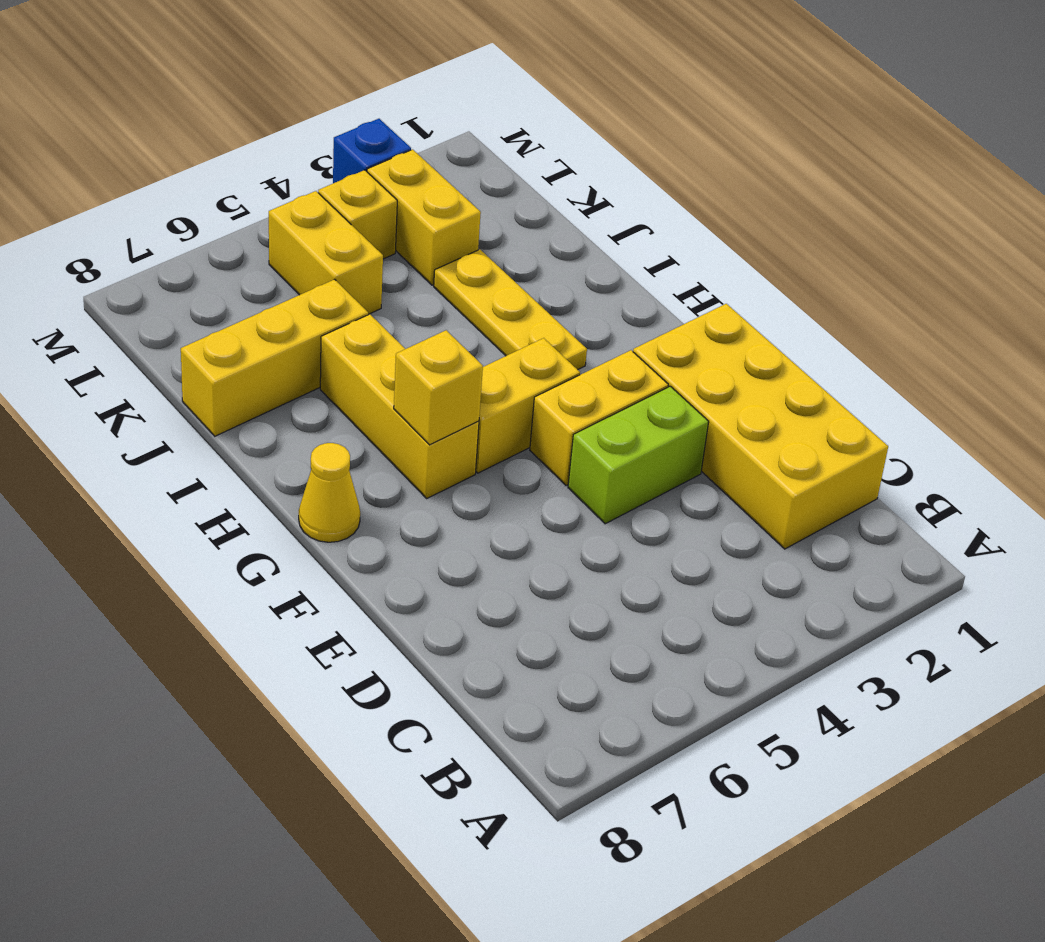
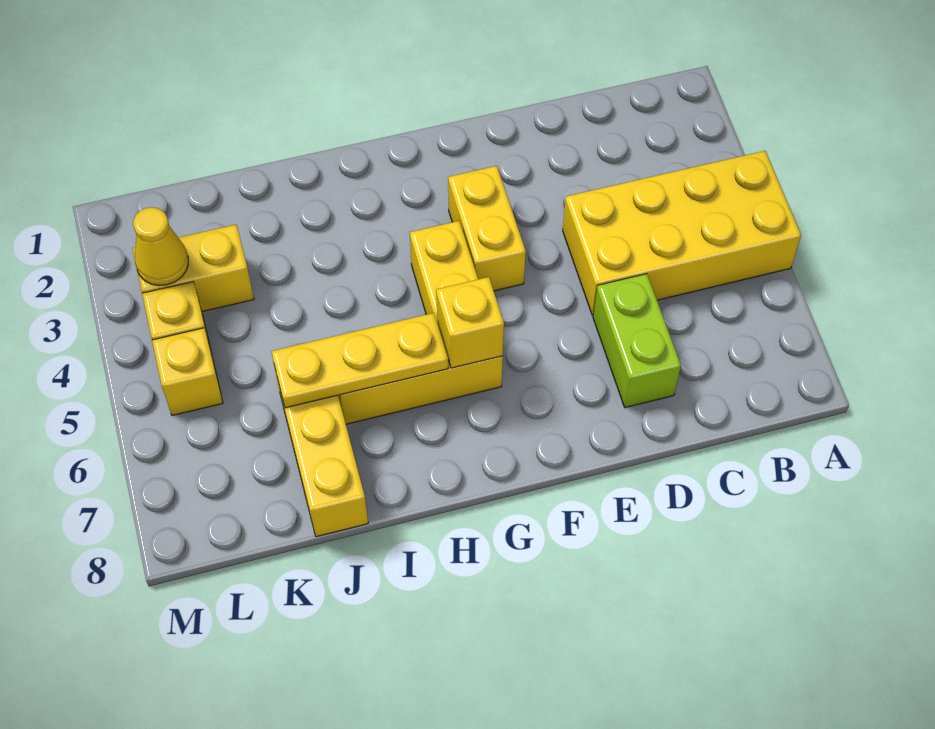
yellow 2x4 brick [633,304,888,549] -> yellow 2x4 brick moved to [563,151,801,316]
lime 1x2 brick [568,386,709,524] -> lime 1x2 brick moved to [593,274,681,408]
yellow 1x1 cone [299,443,360,542] -> yellow 1x1 cone moved to [133,207,188,286]
yellow 1x3 plate [434,249,587,370] -> yellow 1x3 plate moved to [271,313,448,408]
yellow 1x2 brick [269,191,383,314] -> yellow 1x1 brick [152,328,223,416]
blue 1x1 brick [333,119,411,183] -> none

